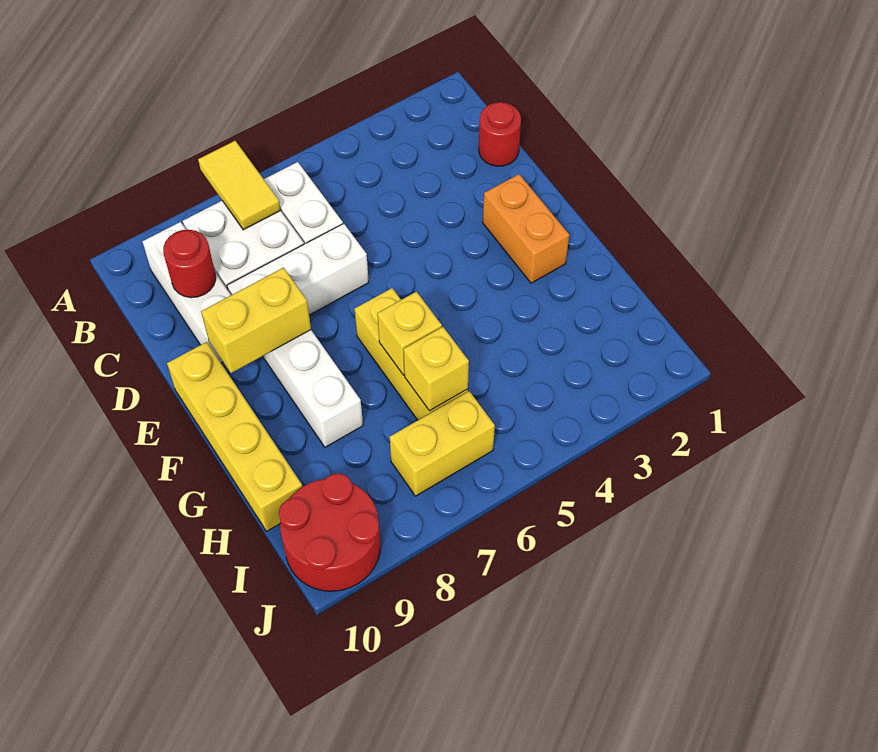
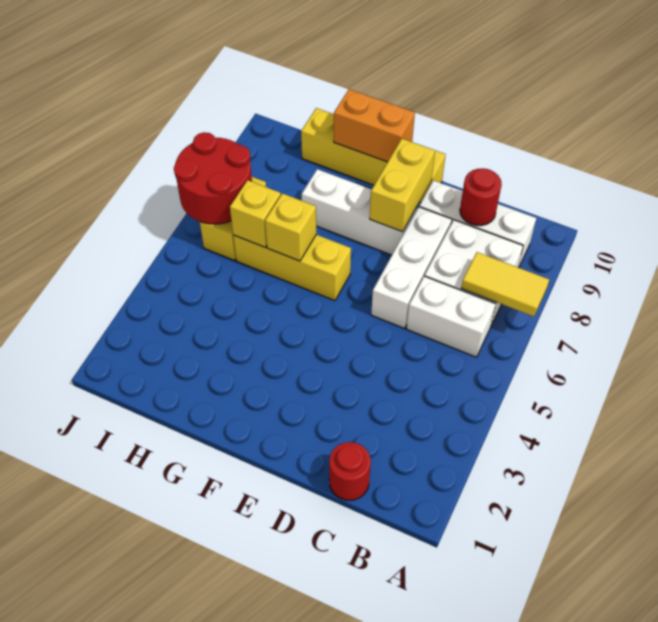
orange 1x2 brick [483,174,569,283] -> orange 1x2 brick moved to [334,89,415,162]
red 2x2 round brick [279,474,380,591] -> red 2x2 round brick moved to [174,132,252,224]

